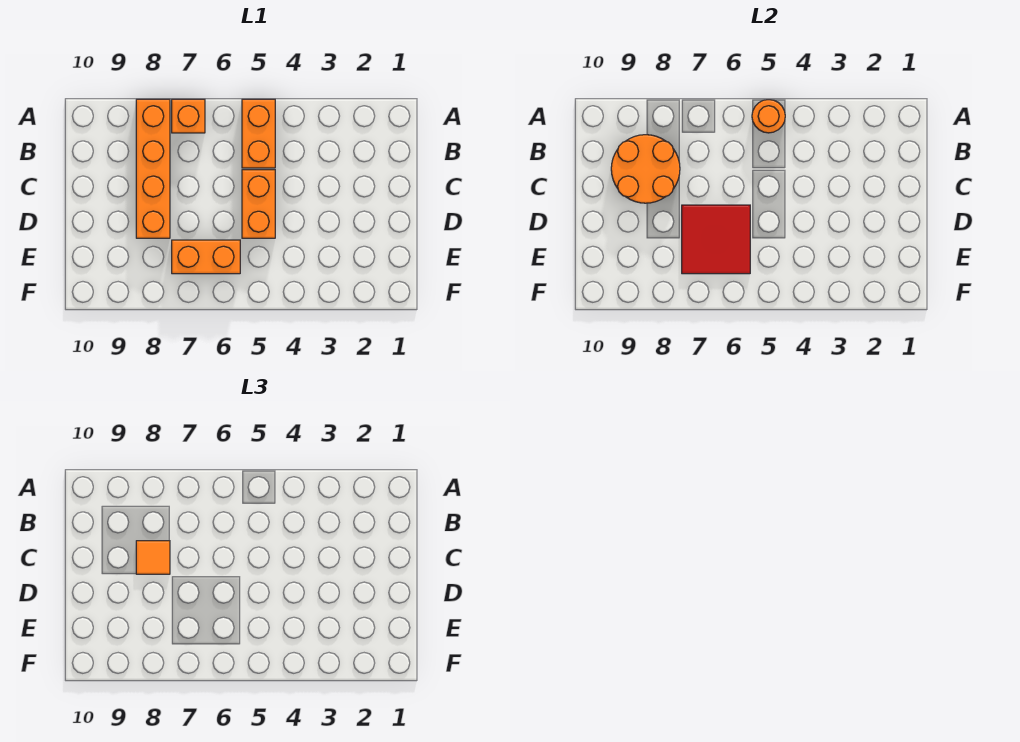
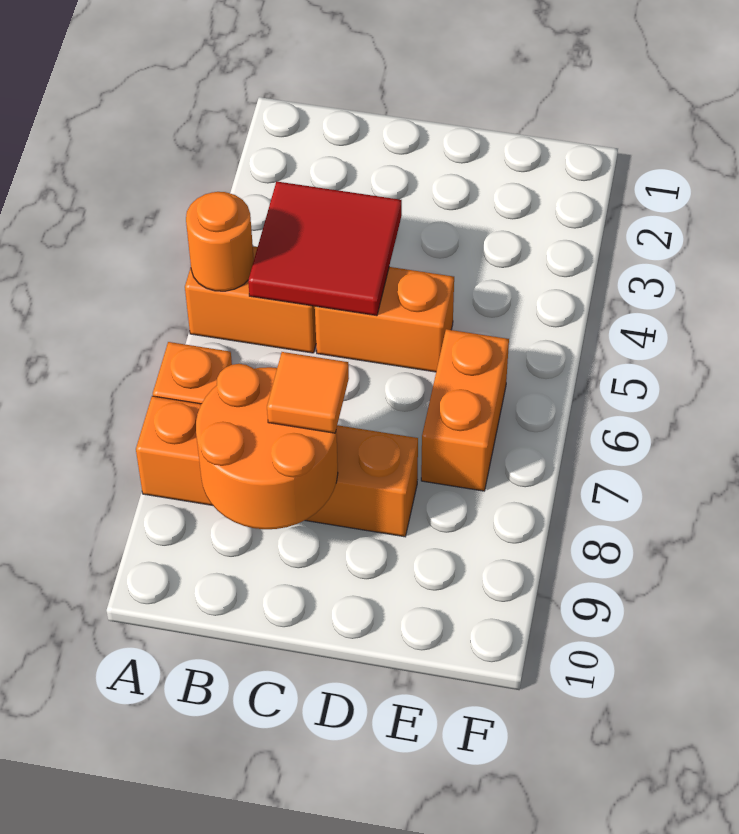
red 2x2 tile [682,205,750,274] -> red 2x2 tile moved to [248,182,402,316]

